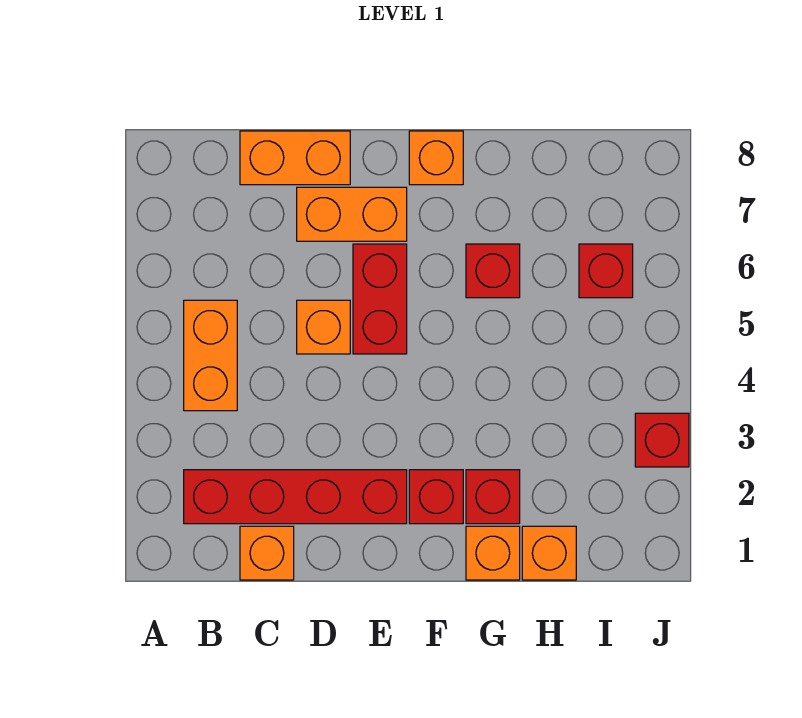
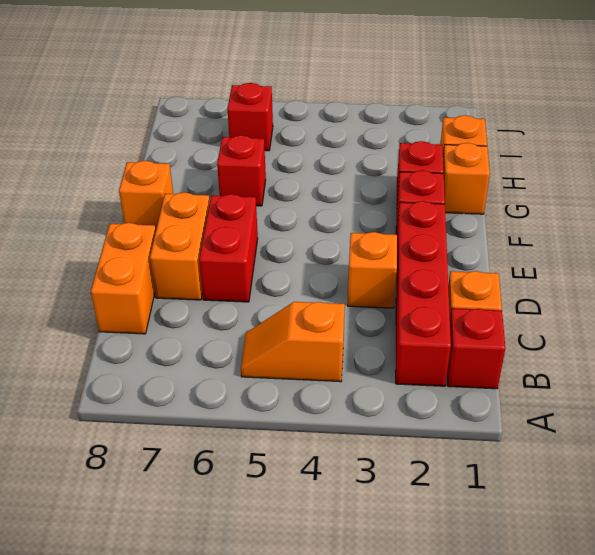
orange 1x2 brick [184,300,237,411] -> orange 1x2 slope [241,302,345,382]
orange 1x1 brick [297,300,350,354] -> orange 1x1 brick moved to [348,232,397,308]
red 1x2 brick [353,244,407,354] -> red 1x2 brick turned to [199,194,258,302]
red 1x1 brick [635,413,689,467] -> red 1x1 brick moved to [447,308,505,389]

